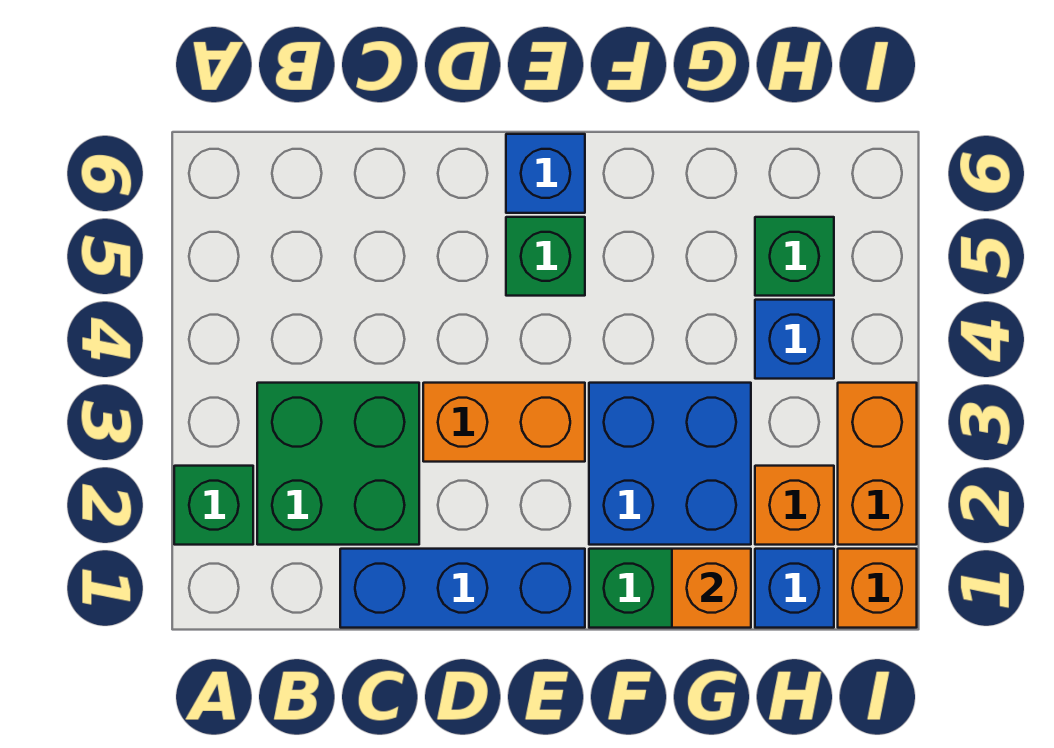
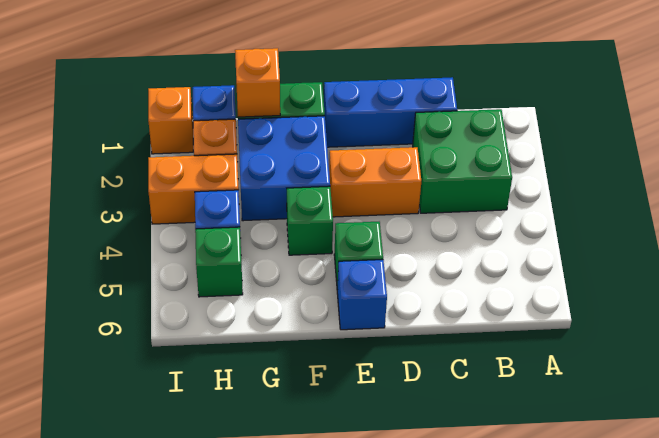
green 1x1 brick [174,466,253,545] -> green 1x1 brick moved to [287,186,333,255]
orange 1x2 brick [838,383,917,545] -> orange 1x2 brick turned to [148,154,239,224]

